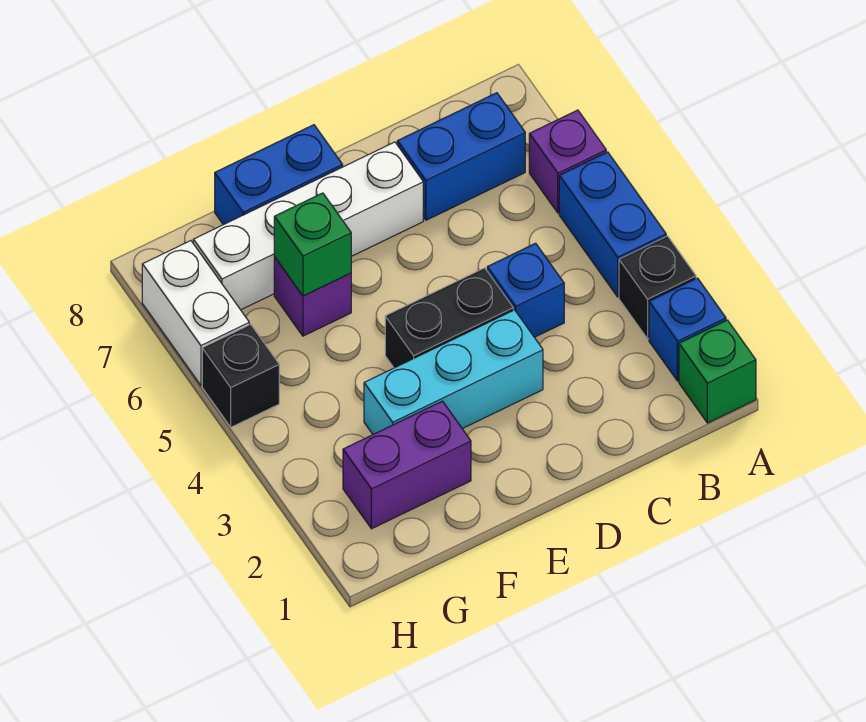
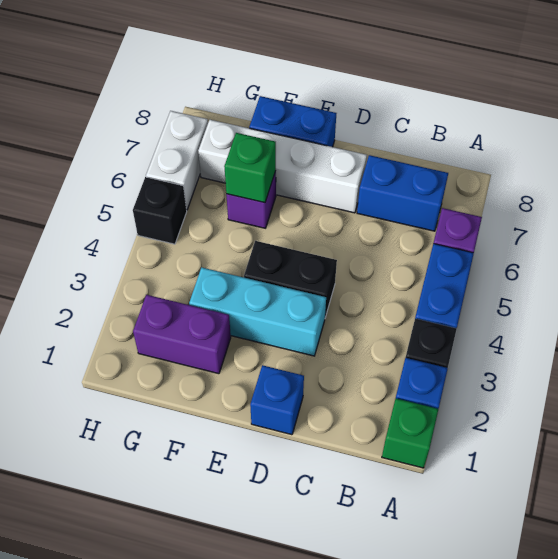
blue 1x1 brick [487,243,564,337] -> blue 1x1 brick moved to [250,365,304,435]

